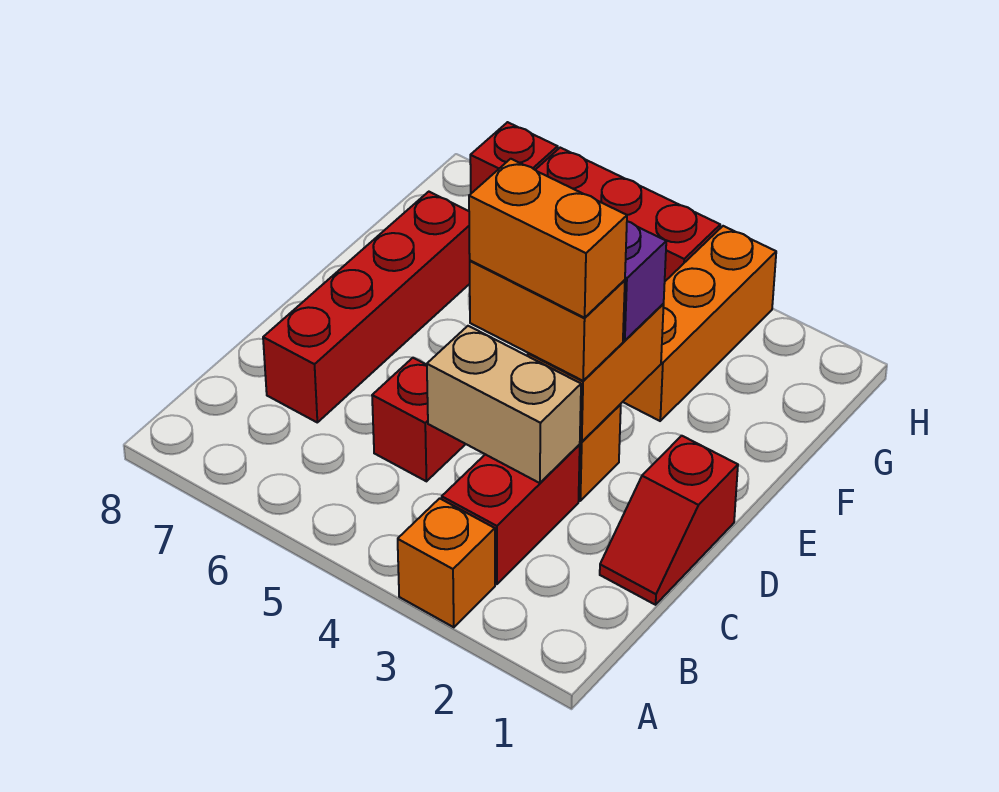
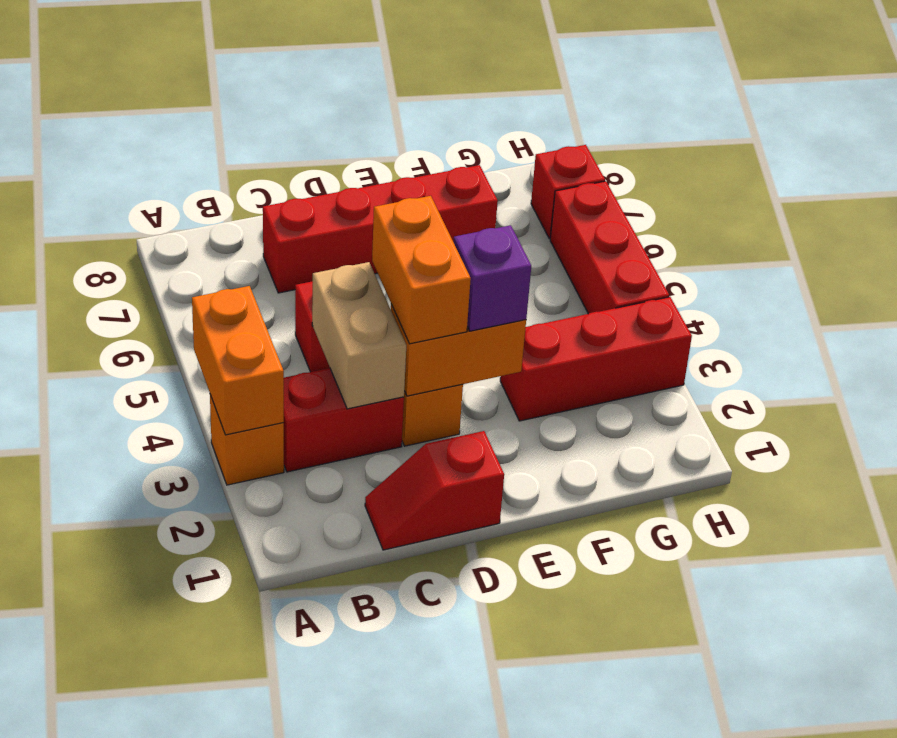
orange 1x2 brick [469,159,627,318] -> orange 1x2 brick moved to [192,286,284,435]
orange 1x3 brick [623,226,776,421] -> red 1x3 brick [500,297,692,421]

